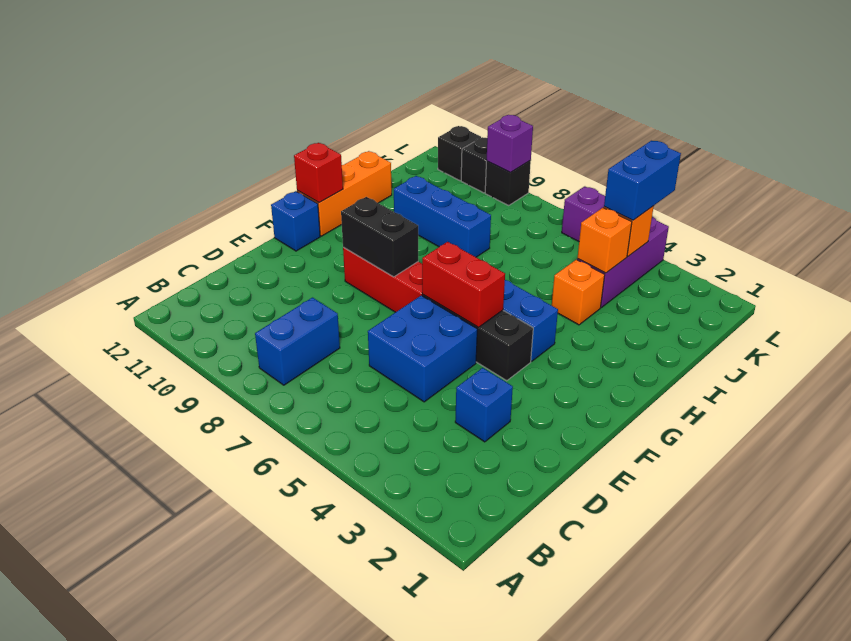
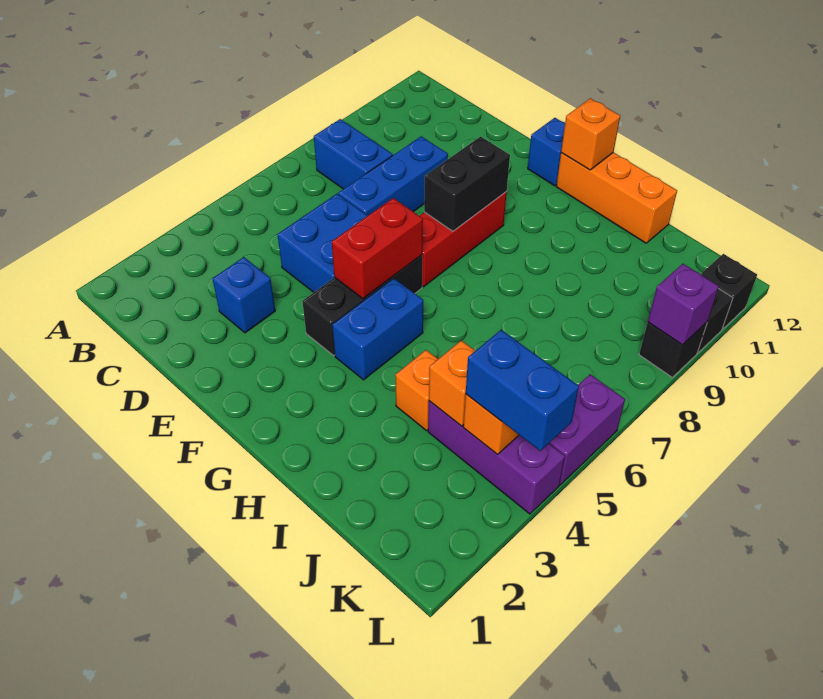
red 1x1 brick [294,143,343,203] -> orange 1x1 brick [561,98,620,170]
blue 1x3 brick [394,176,491,257] -> blue 1x3 brick moved to [338,136,448,215]

